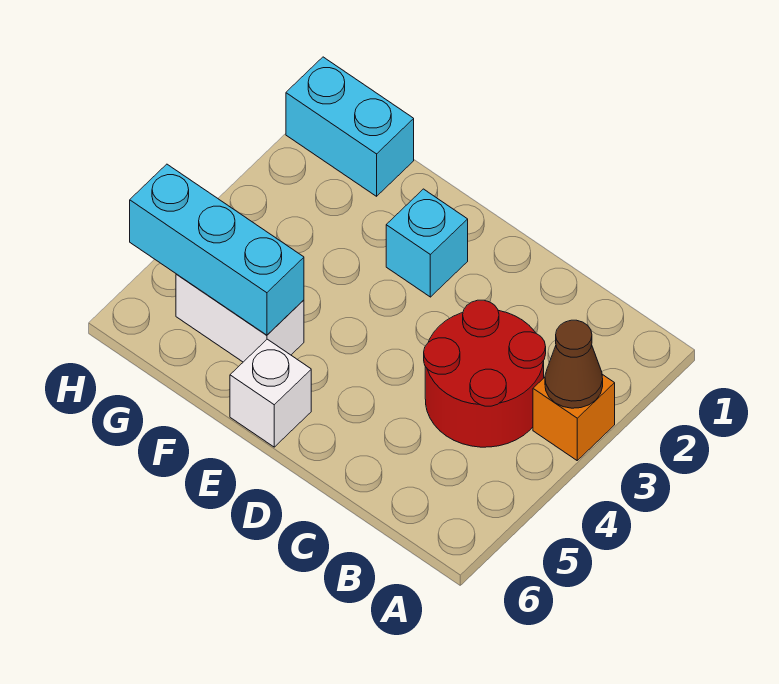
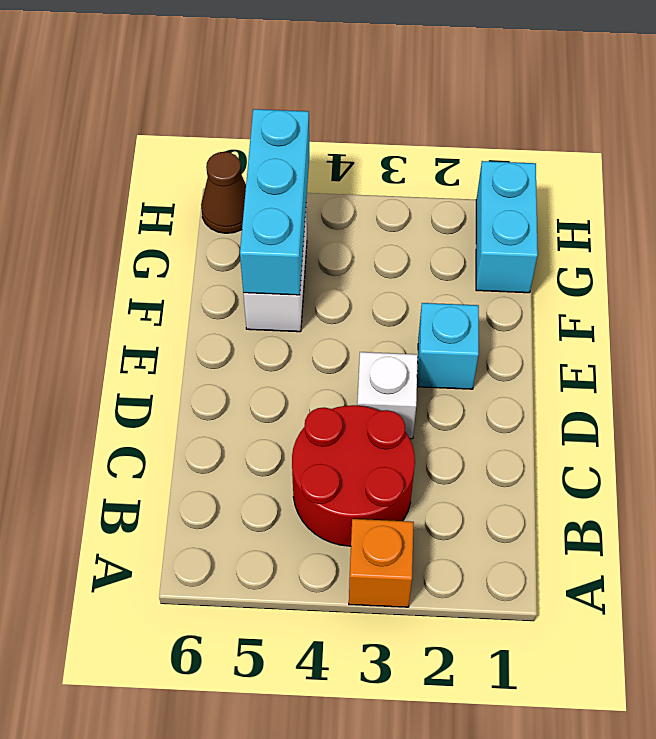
brown 1x1 cone [545,320,603,408] -> brown 1x1 cone moved to [201,152,246,233]
white 1x1 brick [230,339,311,447] -> white 1x1 brick moved to [357,352,418,439]

